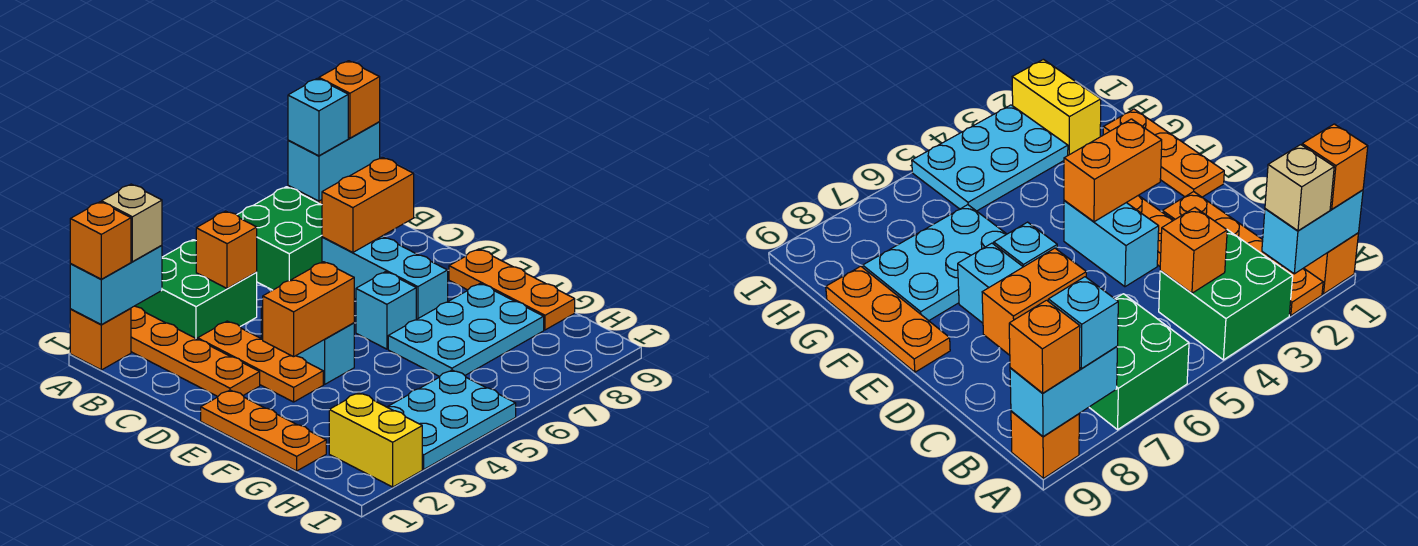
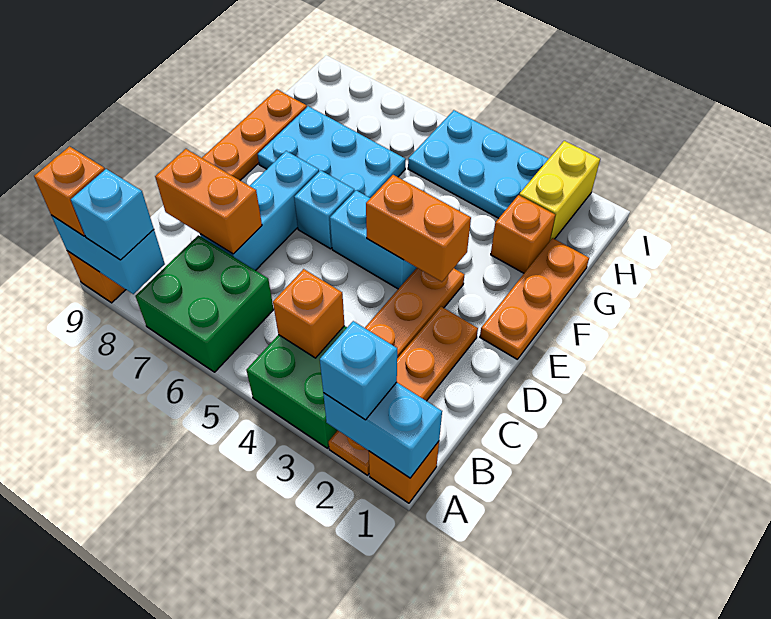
orange 1x1 brick [70,202,131,279] -> orange 1x1 brick moved to [491,195,555,273]
tan 1x1 brick [102,184,162,262] -> cyan 1x1 brick [320,321,397,420]
cyan 1x2 brick [261,306,354,384] -> cyan 1x2 brick turned to [330,190,417,289]

